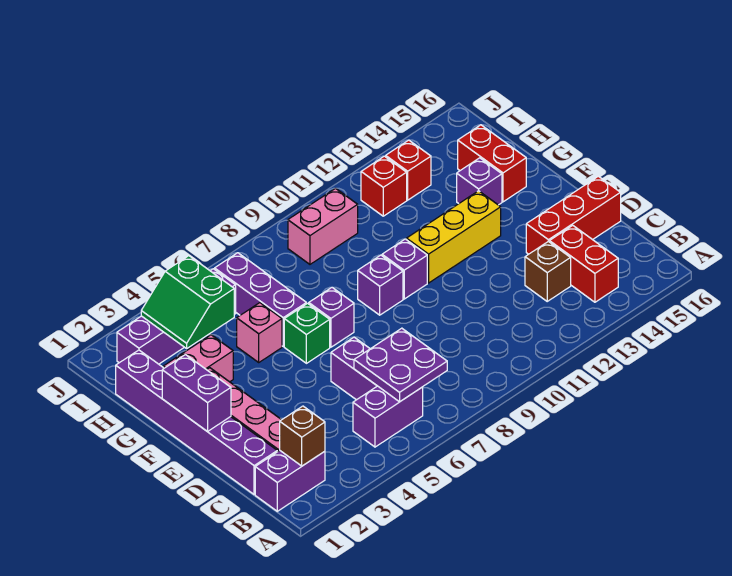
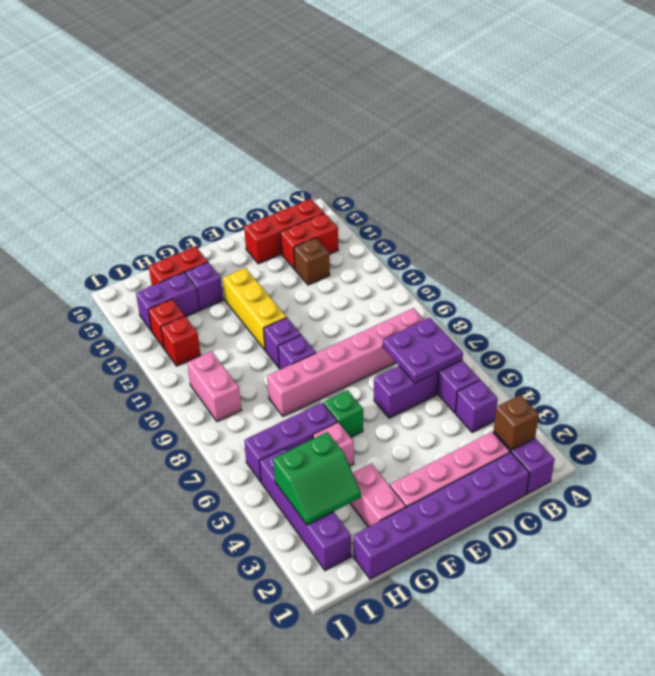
none -> pink 1x6 brick [267,308,424,416]
red 1x3 brick [526,176,621,254] -> red 1x3 brick turned to [244,199,324,264]
purple 1x2 brick [162,354,231,432] -> purple 1x2 brick moved to [136,273,199,331]
purple 1x1 brick [309,287,354,347] -> purple 1x1 brick moved to [456,380,498,433]

